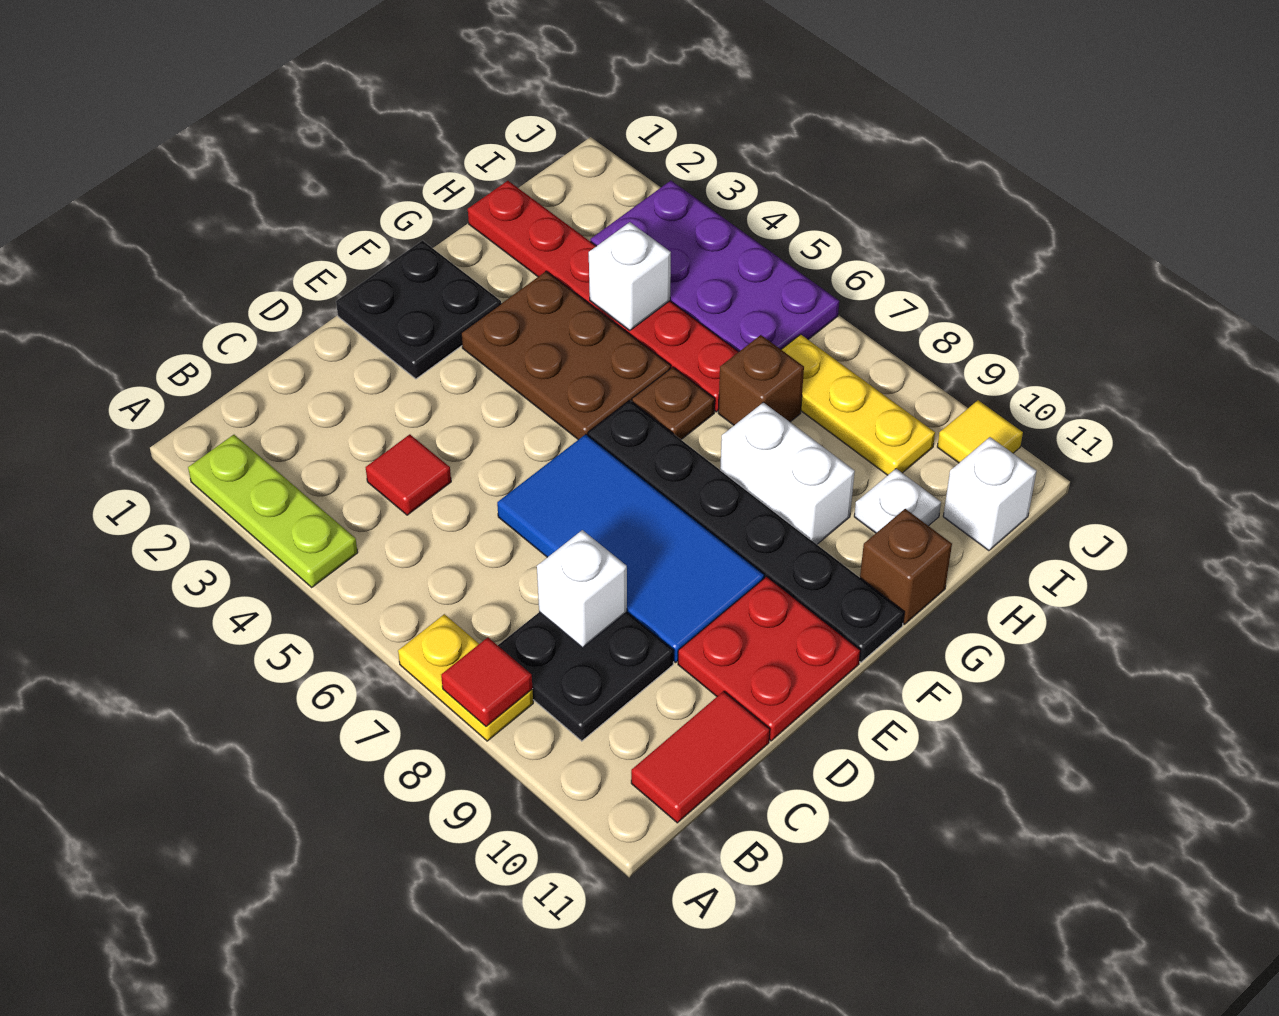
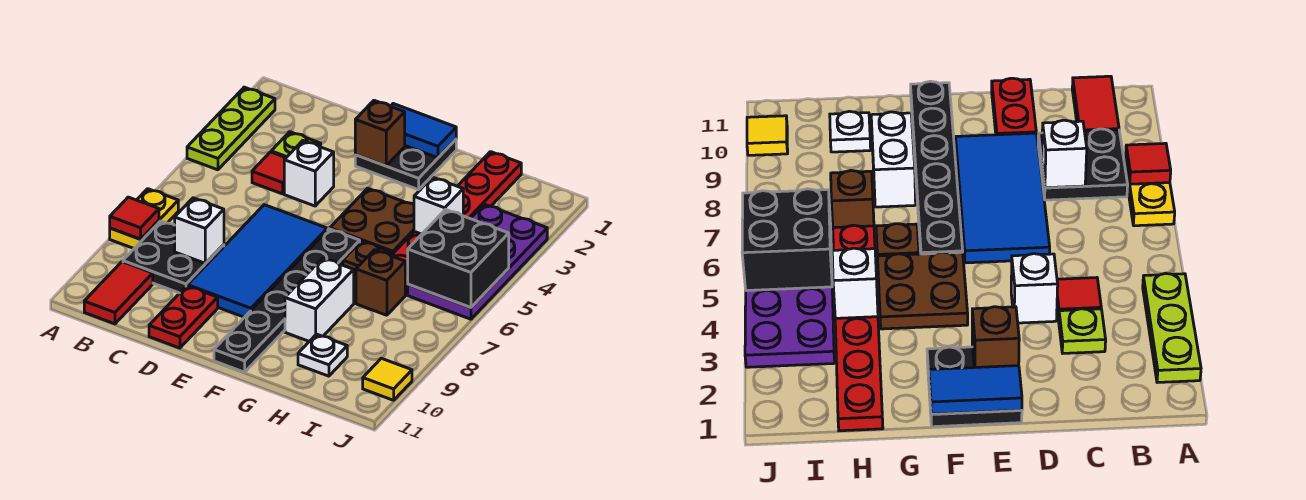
red 1x2 tile [631,691,770,823] -> red 1x2 tile turned to [84,262,153,324]
none -> lime 1x1 plate [271,132,321,158]
red 2x2 plate [678,577,860,741] -> red 1x2 plate [149,286,218,348]
none -> blue 1x2 tile [391,104,456,158]
brown 2x3 plate [461,271,671,440] -> brown 2x2 plate [330,188,414,254]
brown 1x1 brick [860,509,952,624] -> brown 1x1 brick moved to [355,100,405,166]
none -> black 2x2 brick [408,210,509,308]
yellow 1x3 plate [781,334,935,475] -> none
white 1x1 brick [943,437,1036,551] -> white 1x1 brick moved to [284,141,334,206]

